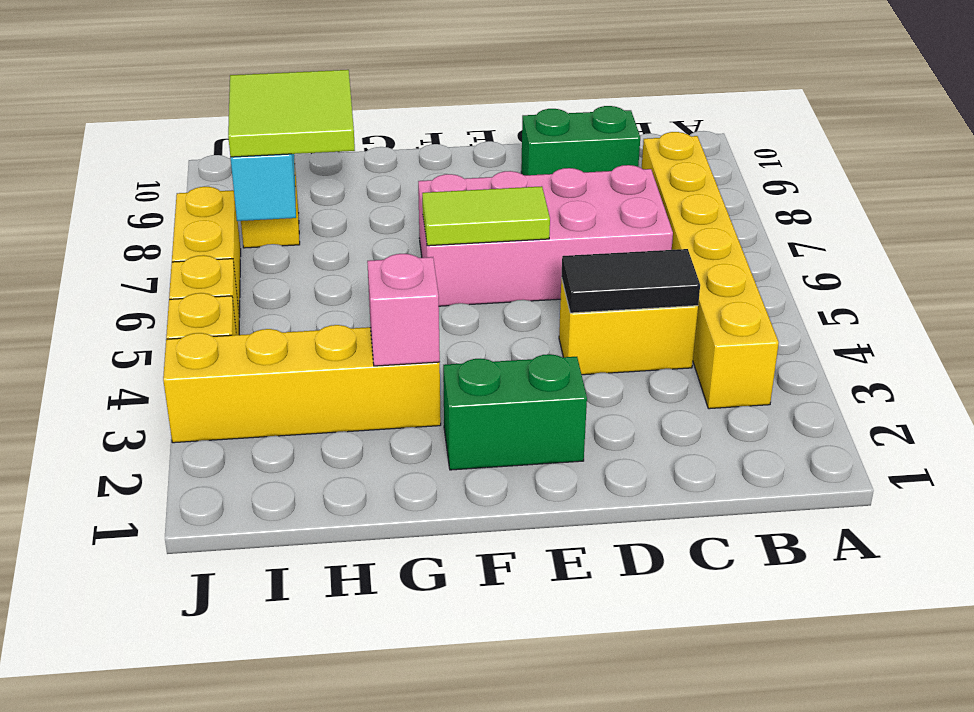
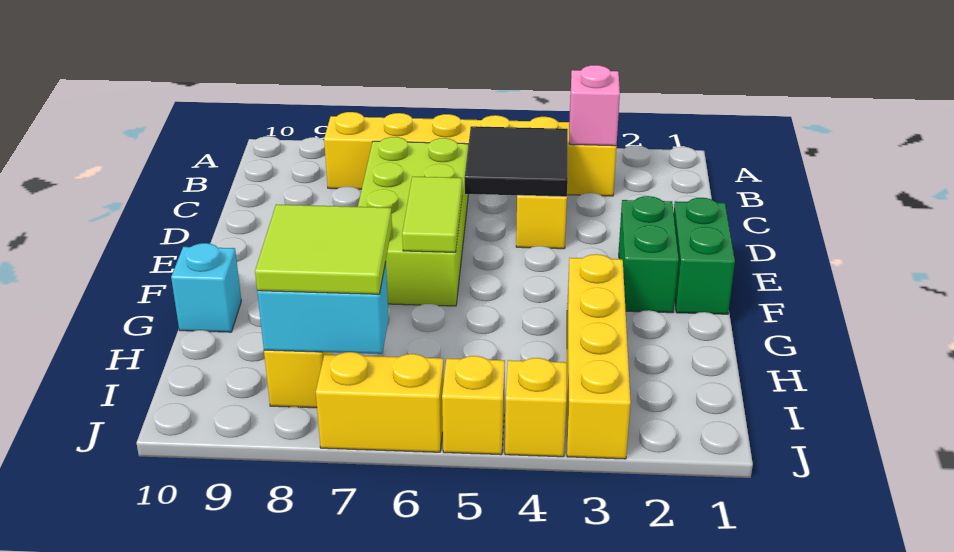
black 1x2 tile [561,249,700,313] -> black 2x2 tile [465,126,568,197]
pink 2x4 brick [418,165,673,306] -> lime 2x4 brick [358,137,469,306]
green 1x2 brick [521,106,640,175] -> green 1x2 brick moved to [674,198,735,314]
pink 1x1 brick [367,254,440,366] -> pink 1x1 brick moved to [569,65,620,146]
none -> cyan 1x1 brick [171,243,241,332]

